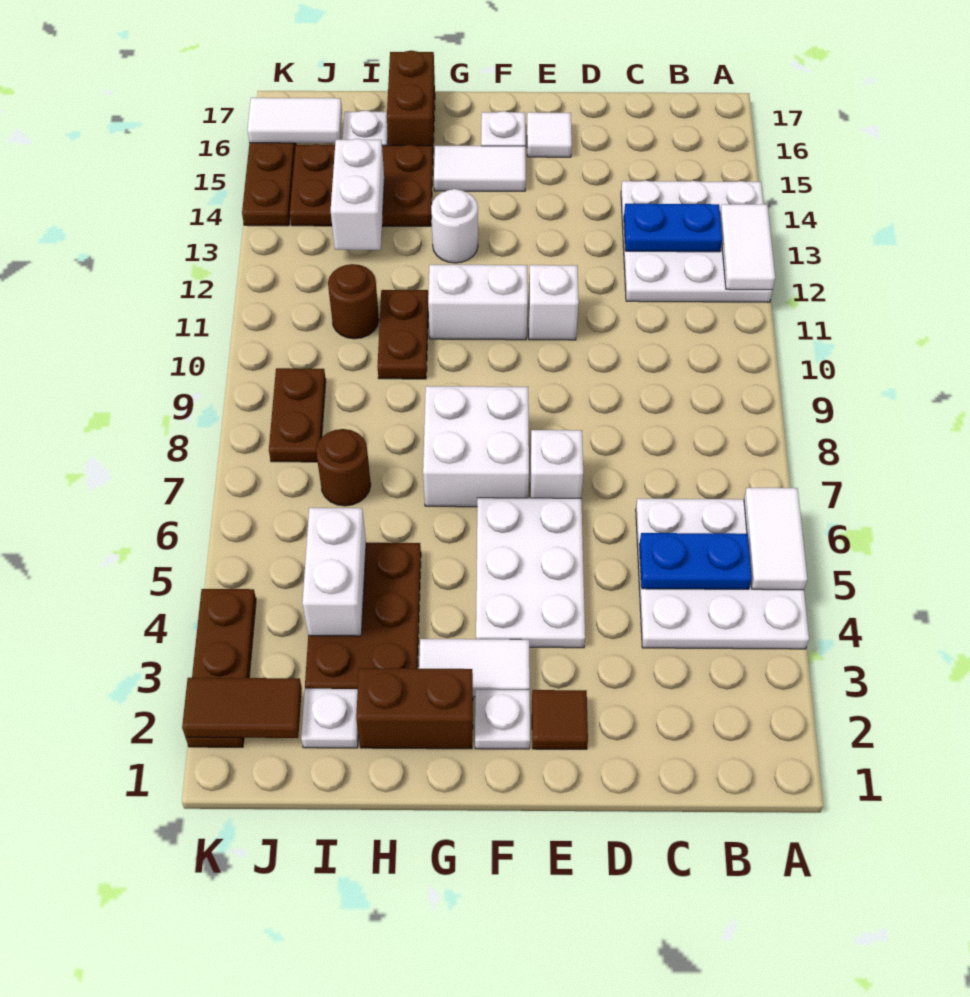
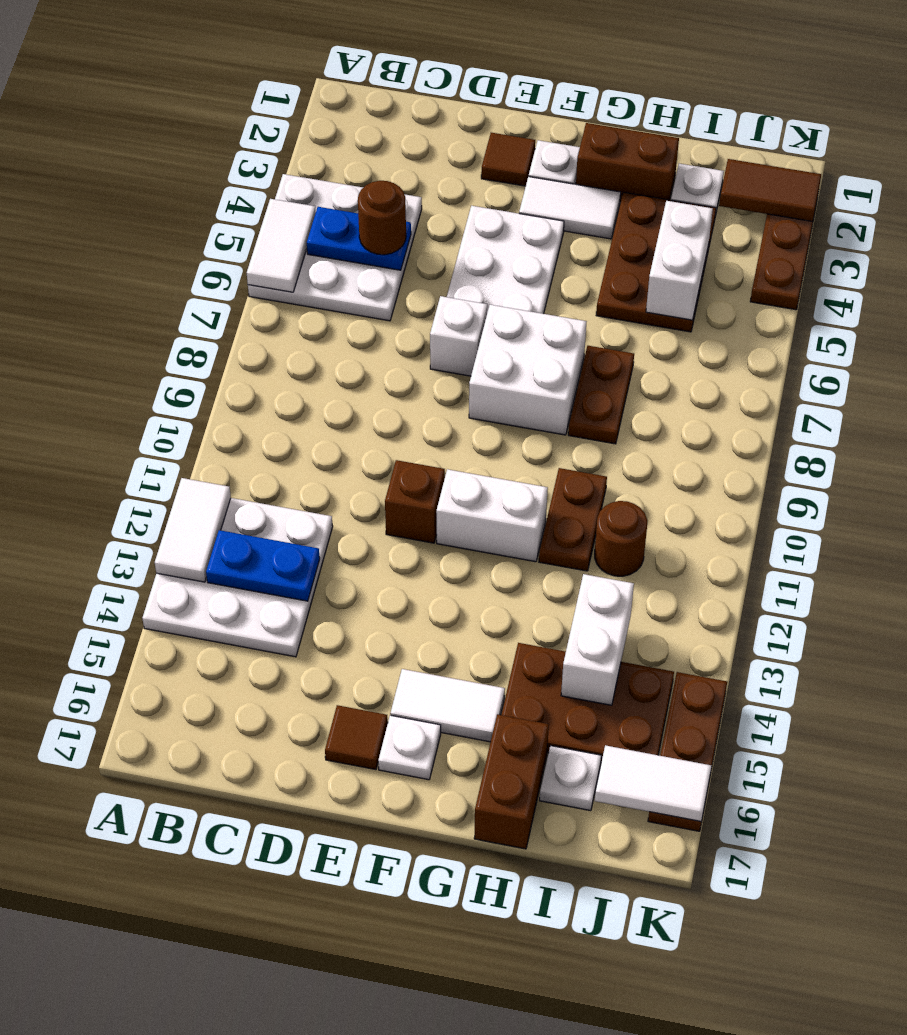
white 1x1 brick [529,265,579,340] -> brown 1x1 brick [385,460,445,543]
white 1x1 tile [527,112,572,157] -> brown 1x1 tile [325,705,388,770]
white 1x1 round brick [431,189,478,263] -> none
brown 1x1 round brick [316,429,371,506] -> brown 1x1 round brick moved to [358,181,406,255]
brown 1x2 plate [269,368,326,462] -> brown 1x2 plate moved to [568,346,634,444]

